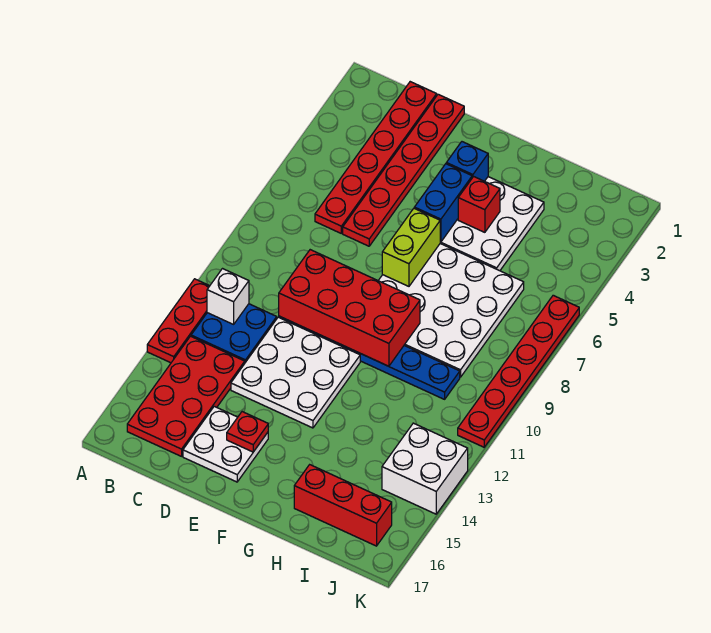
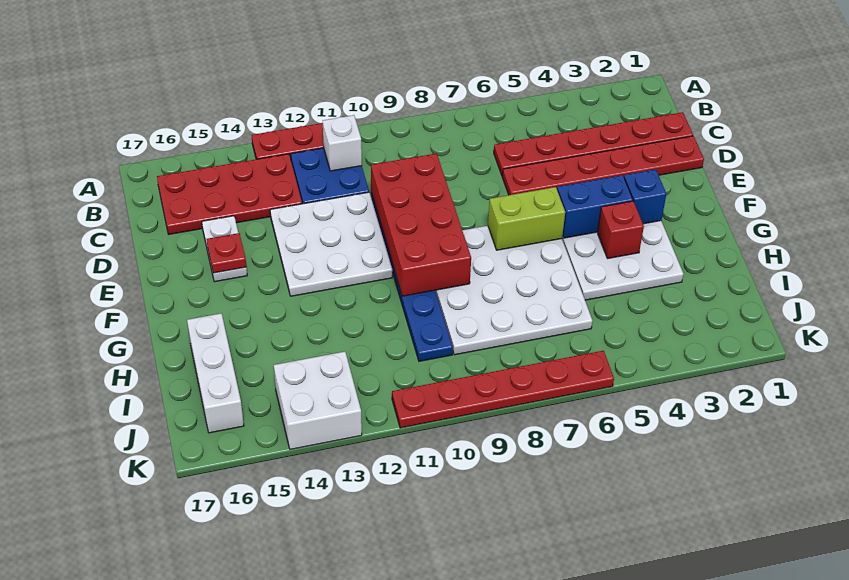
white 2x2 plate [183,406,268,482] -> white 1x2 plate [202,216,247,282]
red 1x3 brick [294,465,392,546] -> white 1x3 brick [187,313,244,433]

